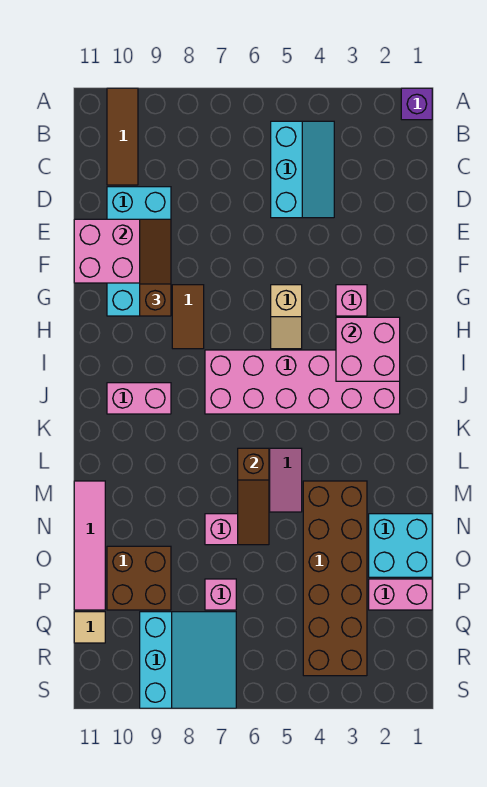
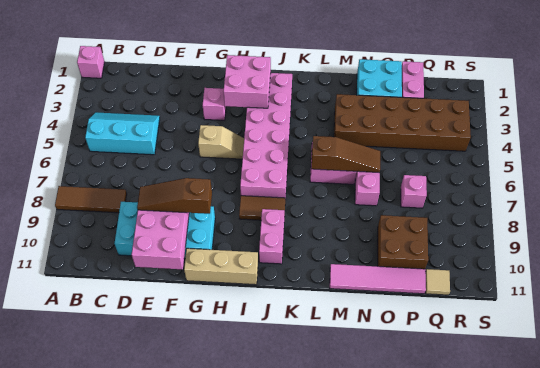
purple 1x1 brick [401,88,432,120] -> pink 1x1 brick [77,46,104,78]
brown 1x3 tile [107,88,138,185] -> brown 1x3 tile moved to [55,186,127,213]
brown 1x2 tile [172,285,204,349] -> brown 1x2 tile moved to [239,196,285,220]
none -> tan 1x3 brick [184,248,258,285]
cyan 3x3 slope [140,612,236,708] -> none

